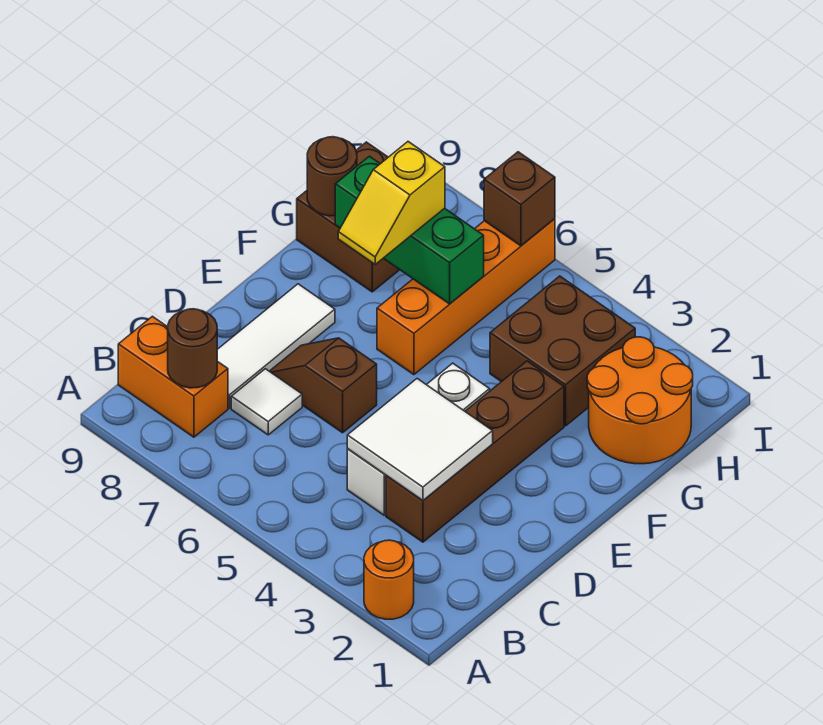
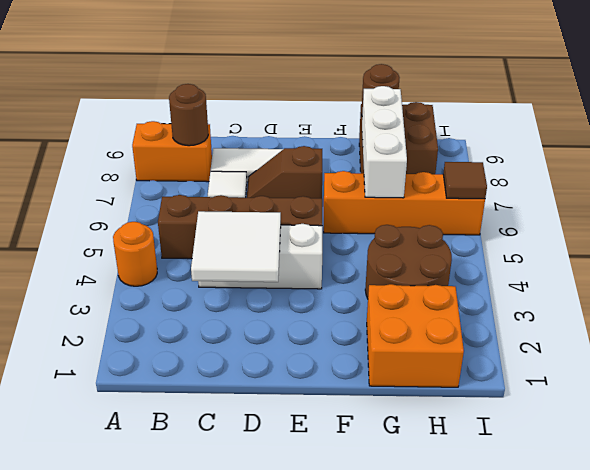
orange 1x1 round brick [364,540,414,619] -> orange 1x1 round brick moved to [113,222,157,286]
orange 1x2 brick [118,316,228,437] -> orange 1x2 brick turned to [132,121,212,182]
brown 1x4 brick [386,361,564,542] -> brown 1x4 brick moved to [158,195,322,259]
brown 1x2 slope [270,338,377,433] -> brown 1x2 slope turned to [247,146,322,198]
yellow 1x2 slope [338,142,445,264] -> none
orange 2x2 round brick [587,337,693,464] -> orange 2x2 brick [367,284,464,387]
brown 2x2 brick [490,276,635,426] -> brown 2x2 round brick [365,225,452,299]
green 1x3 brick [335,156,484,304] -> white 1x3 brick [362,86,407,198]
brown 1x1 brick [484,152,555,246] -> brown 1x1 tile [443,162,487,199]

